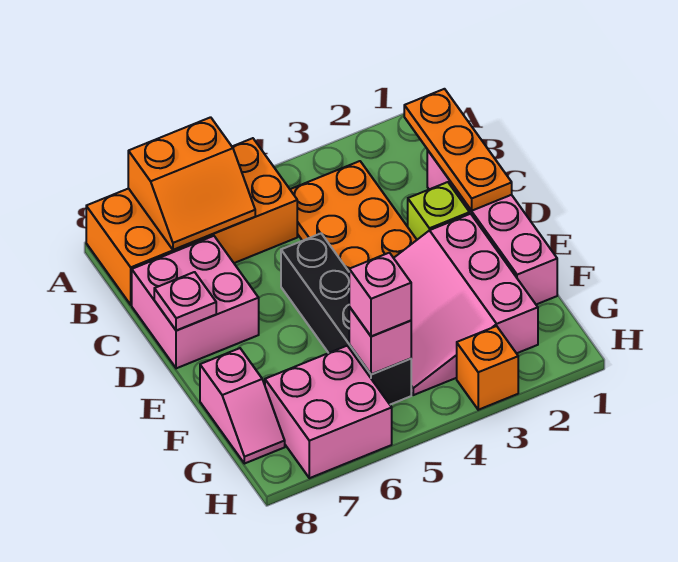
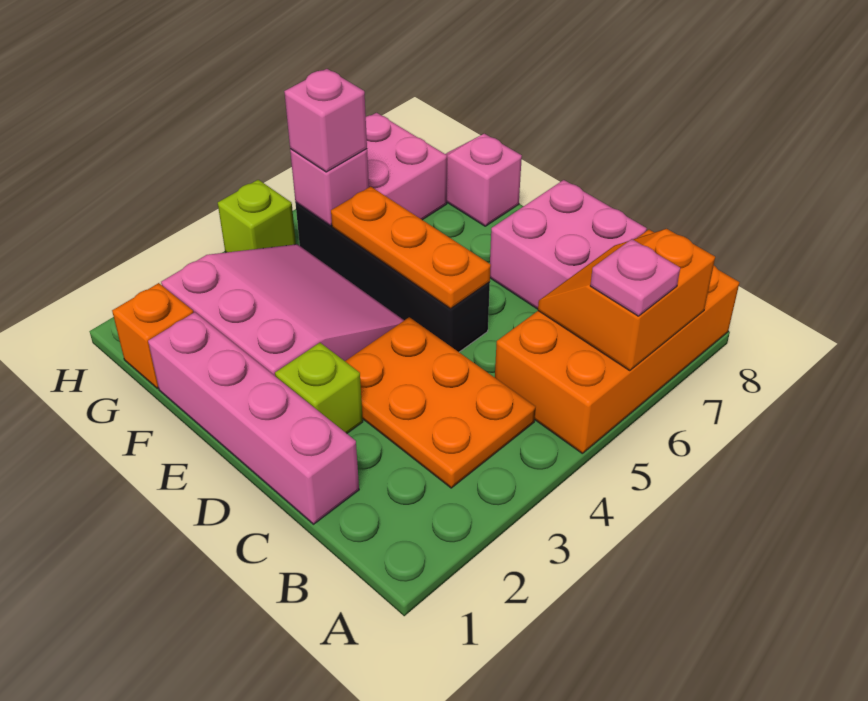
orange 1x3 plate [404,89,512,211] -> orange 1x3 plate moved to [331,187,491,309]
pink 1x1 plate [154,272,216,330] -> pink 1x1 plate moved to [590,239,680,316]
orange 1x1 brick [457,326,518,410] -> orange 1x1 brick moved to [112,283,193,389]
none -> lime 1x1 brick [218,180,296,252]

